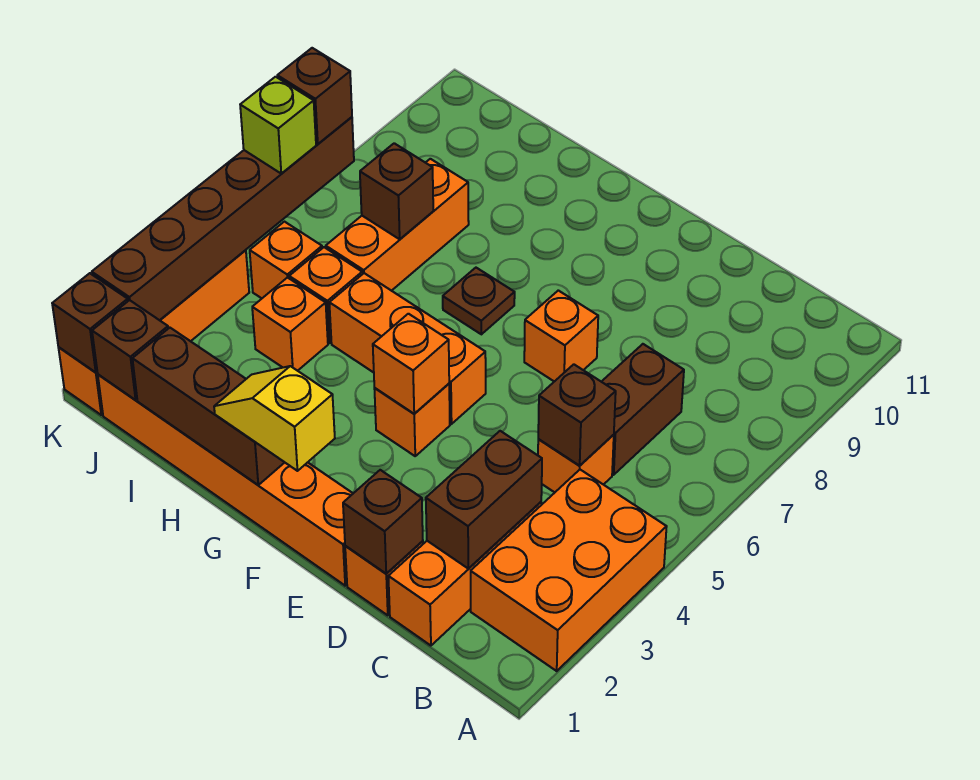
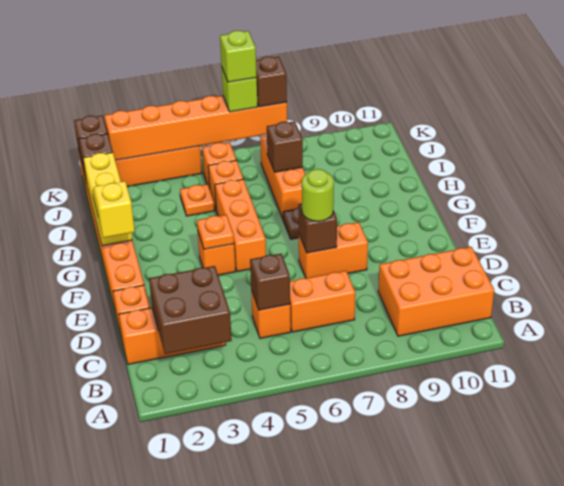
orange 2x3 brick [471,470,667,671] -> orange 2x3 brick moved to [378,247,494,336]
brown 1x2 brick [426,431,542,568] -> brown 2x2 brick [149,266,232,354]
brown 1x2 brick [602,344,684,475] -> orange 1x2 brick [290,271,355,332]
brown 1x1 brick [343,470,423,574] -> brown 1x1 brick moved to [298,203,337,253]
orange 1x1 brick [524,290,598,382] -> orange 1x2 brick [299,222,368,278]
none -> lime 1x1 round brick [302,169,334,221]
orange 1x1 brick [373,314,449,414] -> orange 1x1 plate [197,215,234,249]
brown 1x3 brick [132,328,285,485] -> yellow 1x3 brick [83,152,132,246]
orange 1x1 brick [252,277,328,371] -> orange 1x1 plate [180,184,215,216]
orange 1x3 brick [326,159,469,291] -> orange 1x3 brick turned to [260,136,305,219]
brown 1x6 brick [92,117,354,320] -> orange 1x6 brick [104,96,287,161]
none -> lime 1x1 brick [220,31,257,82]

